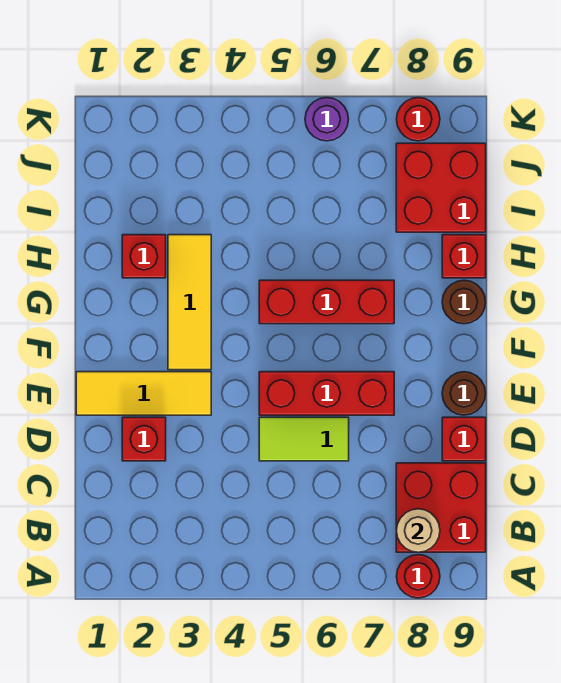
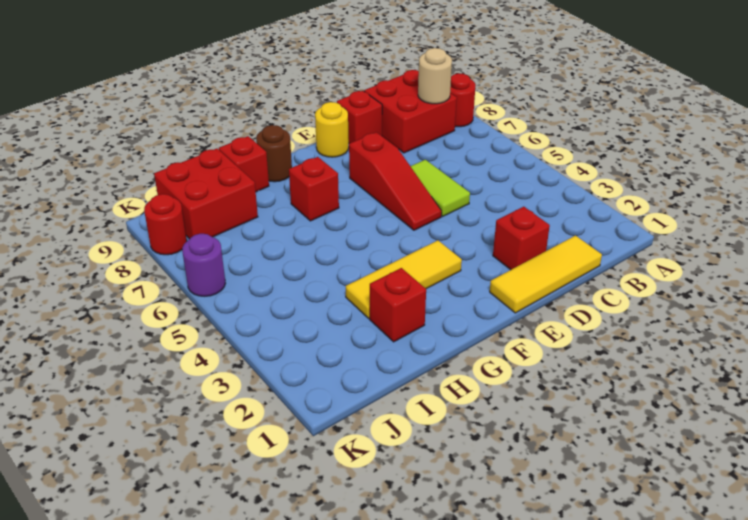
yellow 1x3 tile [76,372,211,415] -> yellow 1x3 tile turned to [490,236,602,313]
red 1x3 brick [259,372,394,415] -> red 1x3 slope [349,132,442,230]
brown 1x1 round brick [442,372,486,415] -> yellow 1x1 round brick [315,102,349,157]
red 1x3 brick [259,280,394,324] -> red 1x1 brick [289,157,339,221]

